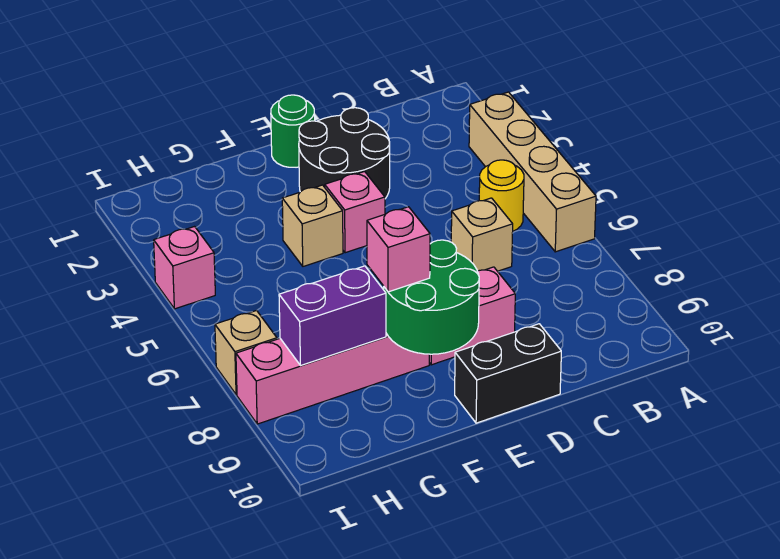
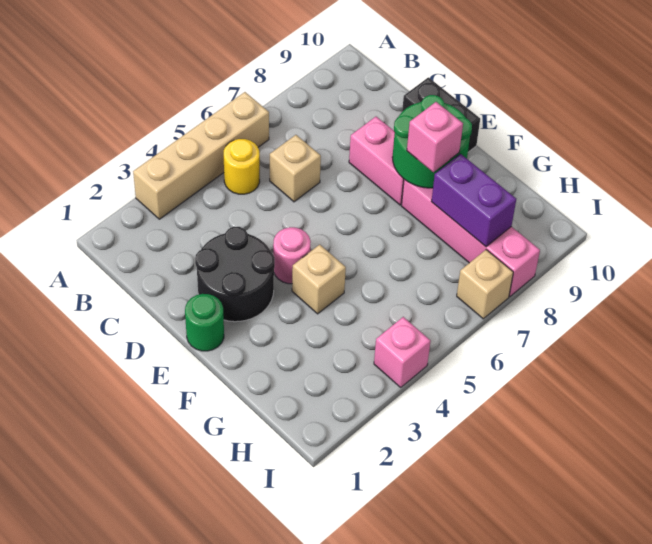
pink 1x1 brick [325,172,385,253] -> pink 1x1 round brick [273,227,311,284]

